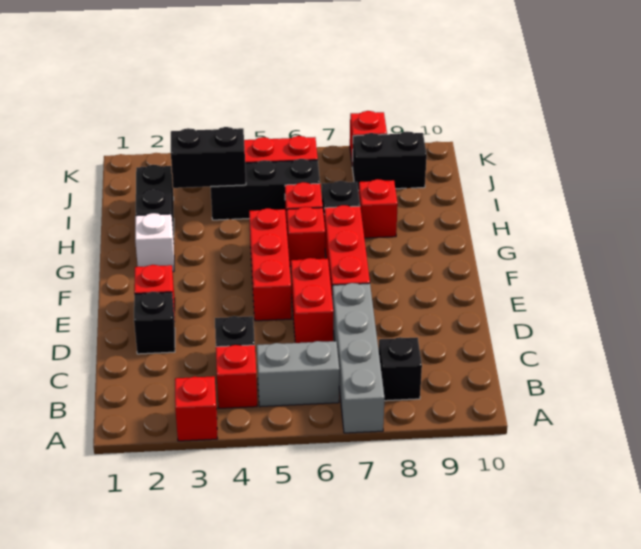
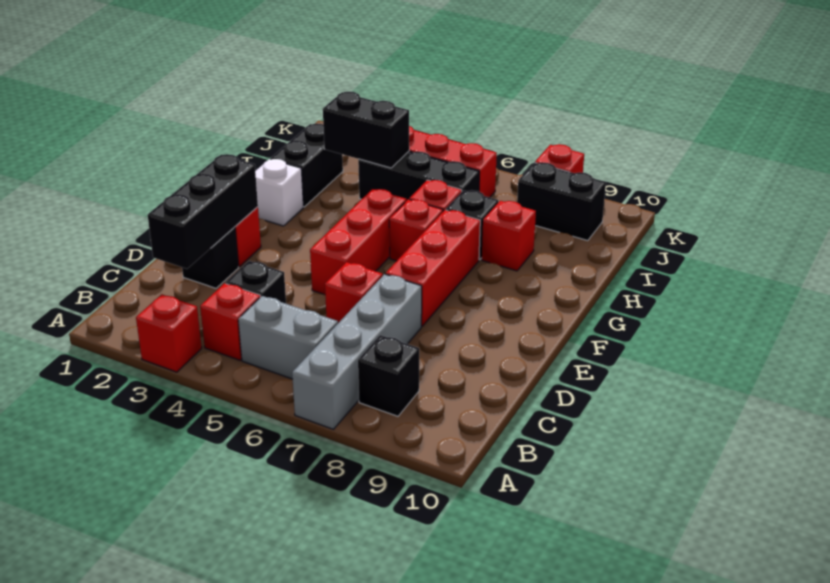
none -> black 1x3 brick [148,154,258,269]
red 1x2 brick [291,258,333,343] -> red 1x1 brick [325,262,383,323]

